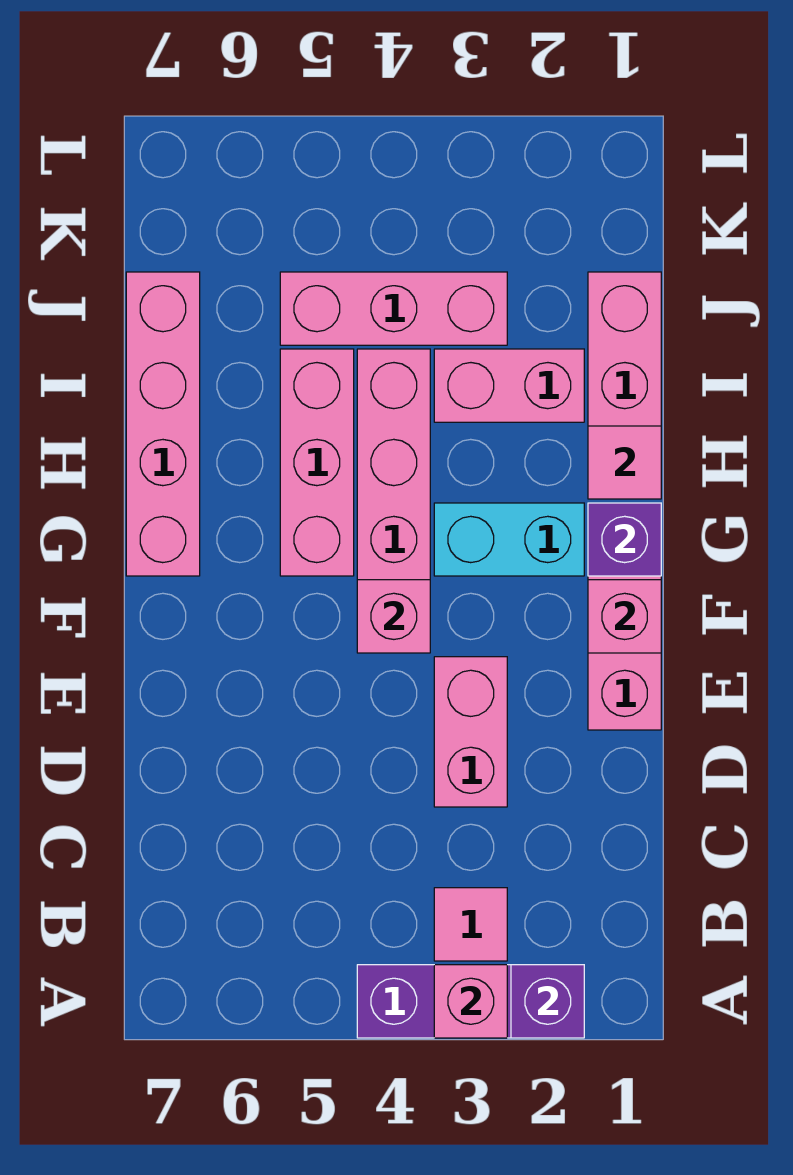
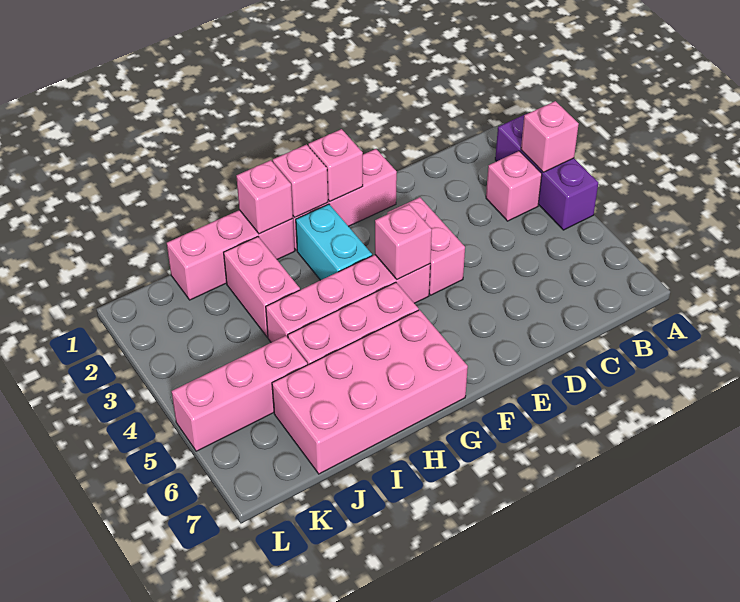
purple 1x1 brick [511,965,584,1038] -> none
pink 1x1 tile [434,888,507,961] -> pink 1x1 brick [486,151,542,221]
pink 1x2 brick [434,657,507,807] -> pink 1x2 brick turned to [387,197,465,295]
purple 1x1 brick [588,503,661,576] -> pink 1x1 brick [273,145,328,217]
pink 1x4 brick [126,272,200,576] -> pink 2x4 brick [272,310,468,474]
pink 1x1 tile [588,426,661,499] -> pink 1x1 brick [236,160,293,234]
pink 1x3 brick [280,272,507,345] -> pink 1x3 brick turned to [172,336,308,451]

